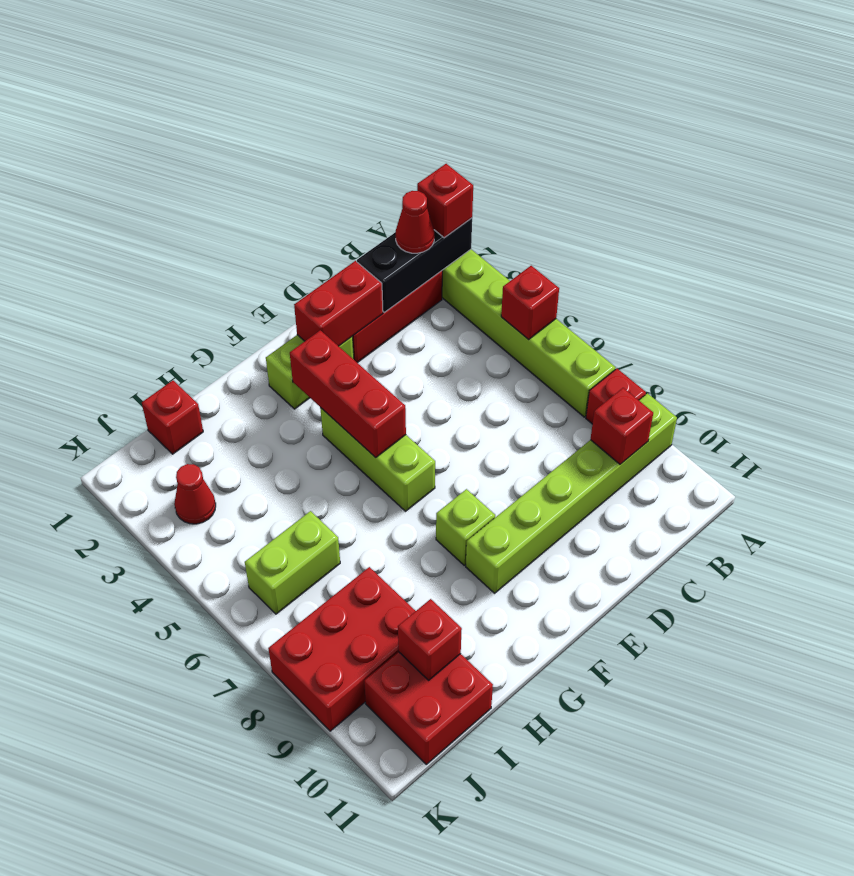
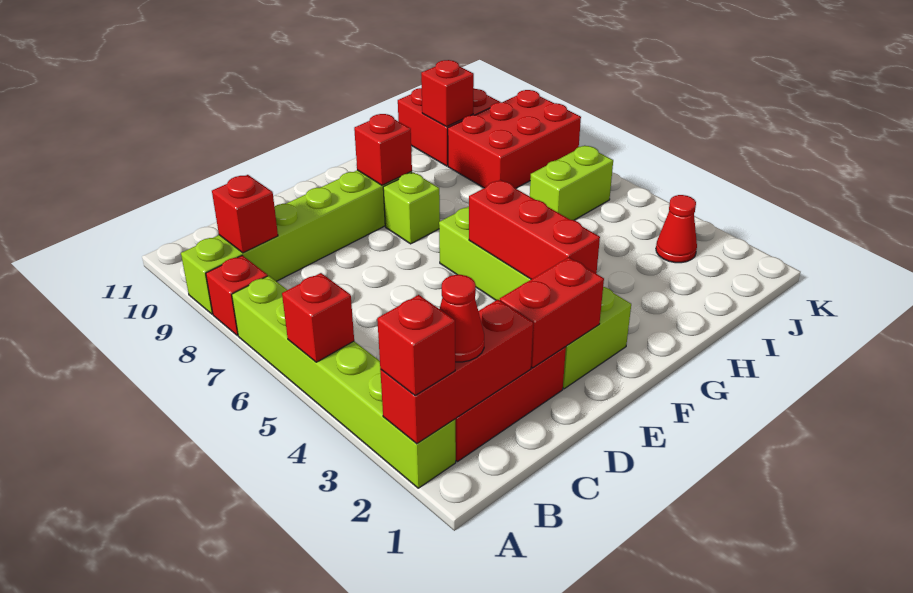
black 1x3 brick [357,218,472,313] -> red 1x3 brick [380,300,533,444]
red 1x1 brick [142,380,203,454] -> red 1x1 brick moved to [354,114,412,185]

